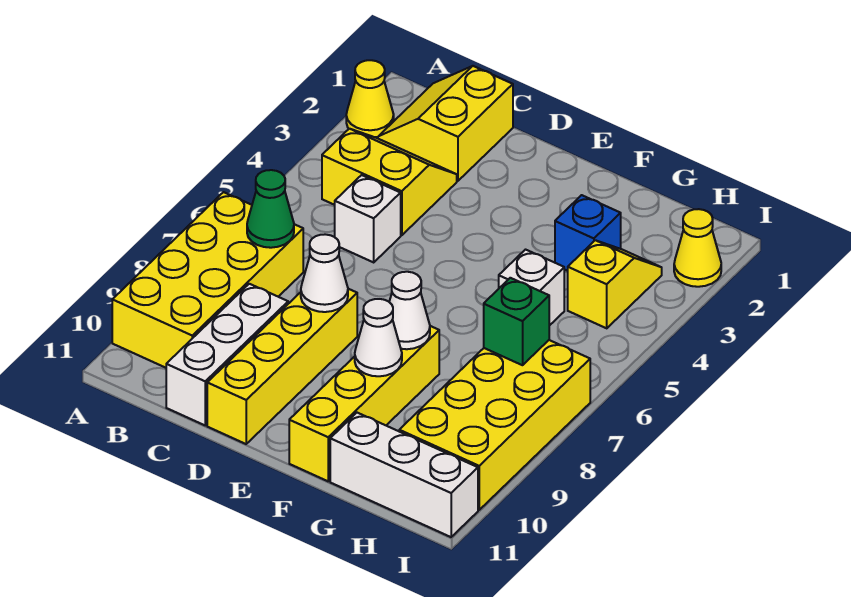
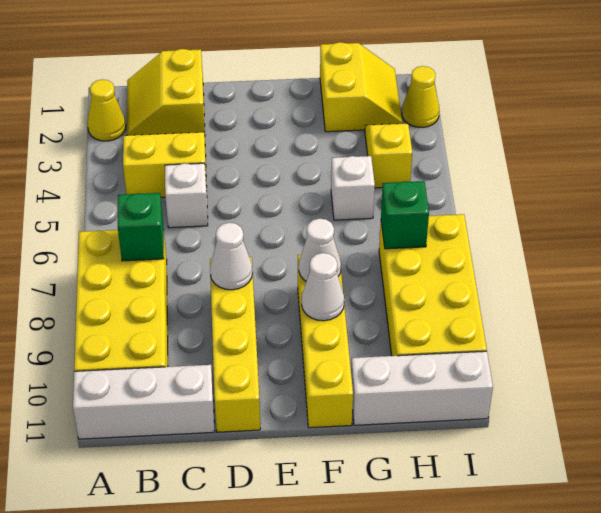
green 1x1 cone [247,170,294,248] -> green 1x1 brick [118,193,164,261]
white 1x3 brick [166,284,288,425] -> white 1x3 brick turned to [73,365,215,439]
none -> yellow 2x2 slope [320,42,402,132]
blue 1x1 brick [555,195,621,271] -> none

